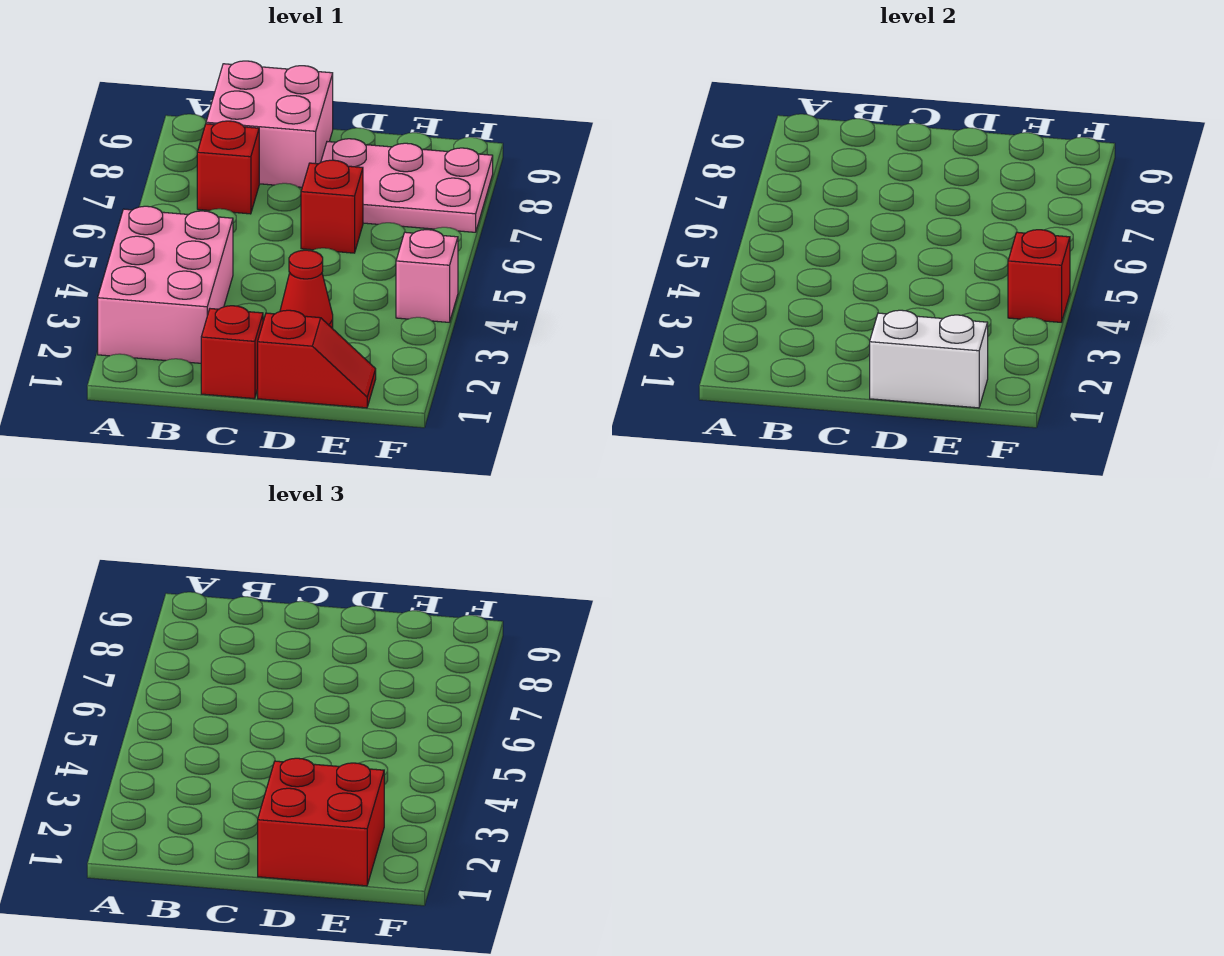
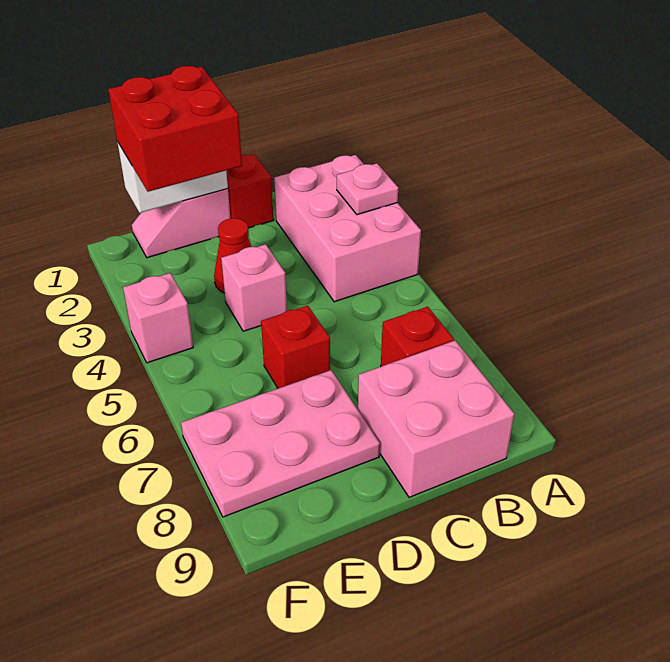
none -> pink 1x1 plate [337,163,398,215]
red 1x2 slope [258,310,376,408] -> pink 1x2 slope [132,189,230,258]
none -> pink 1x1 brick [221,244,287,331]
red 1x1 brick [1008,230,1070,322] -> none

